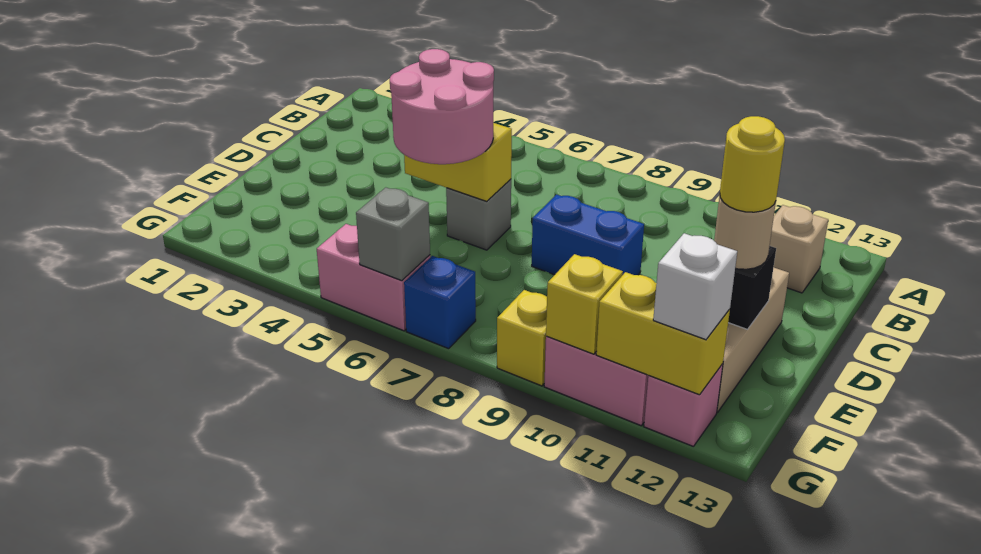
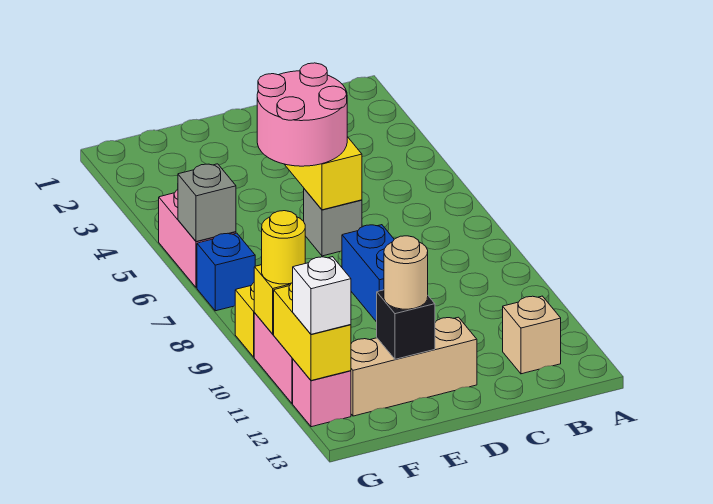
yellow 1x1 round brick [720,116,785,212] -> yellow 1x1 round brick moved to [262,211,305,284]

